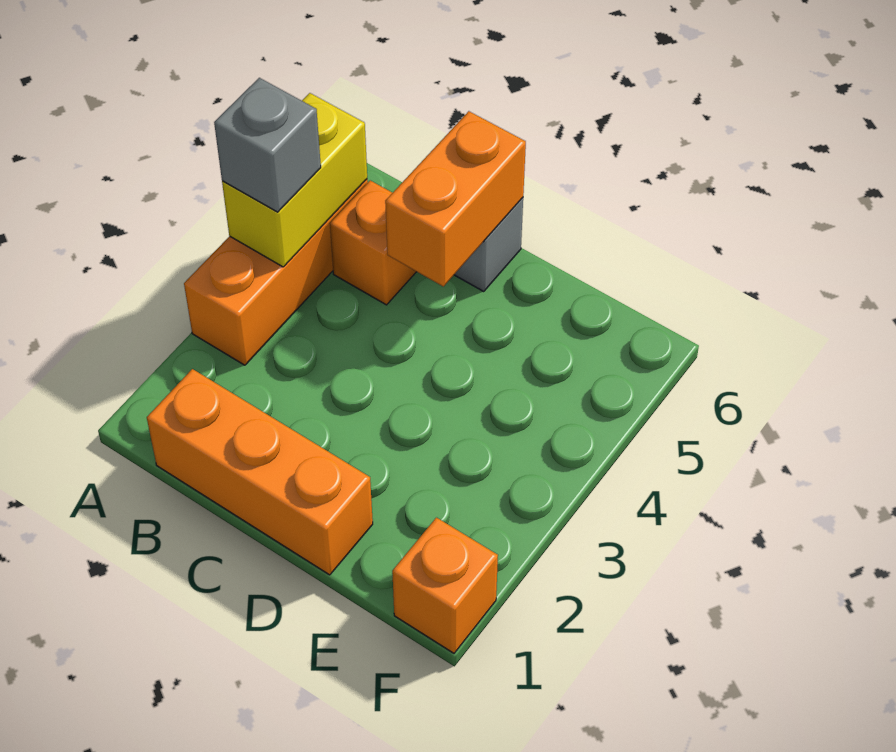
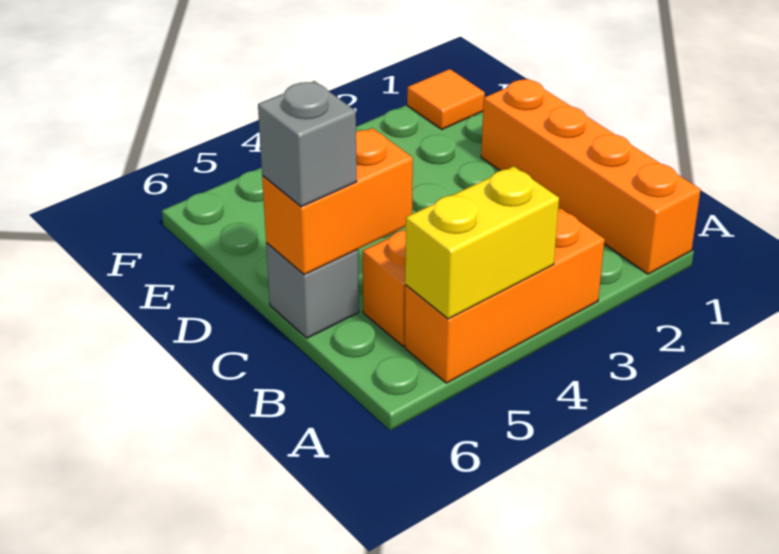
grey 1x1 brick [214,78,321,212] -> grey 1x1 brick moved to [258,81,357,207]
orange 1x3 brick [147,369,373,575] -> orange 1x4 brick [481,79,700,274]
orange 1x1 brick [392,518,498,653] -> orange 1x1 tile [407,69,485,129]

